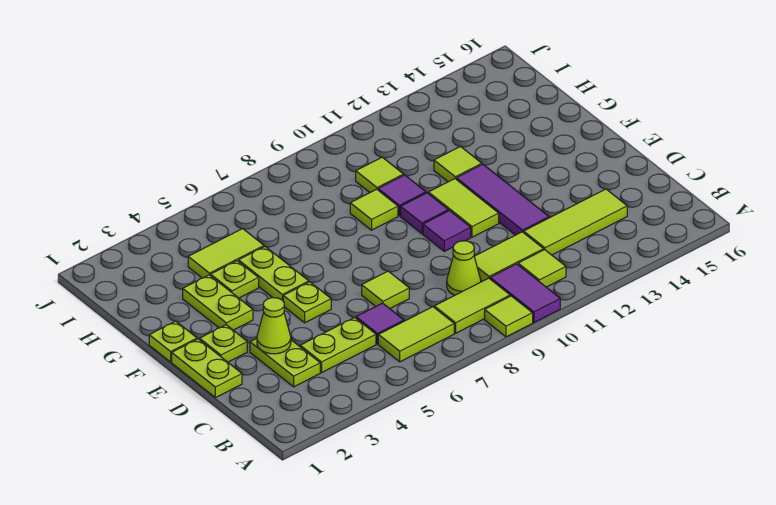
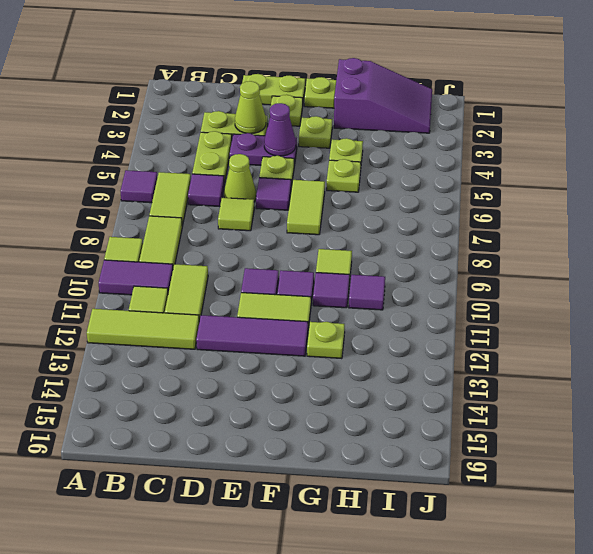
none -> purple 1x1 tile [121,170,157,203]
lime 1x1 cone [447,241,481,295] -> lime 1x1 cone moved to [224,154,256,202]
lime 1x3 tile [524,189,627,255] -> lime 1x3 tile turned to [87,309,199,349]
none -> purple 1x2 plate [230,133,297,166]
none -> purple 1x1 cone [264,103,296,156]
none -> purple 1x1 tile [256,178,291,210]
lime 1x2 plate [183,275,253,330] -> lime 1x1 plate [299,116,332,148]
lime 1x2 plate [239,247,309,300] -> lime 1x1 plate [327,159,361,192]
none -> purple 2x3 slope [334,58,432,133]
lime 1x1 tile [434,147,482,182] -> lime 1x1 plate [307,322,345,359]
lime 1x2 tile [188,229,264,278] -> lime 1x2 tile moved to [287,180,325,235]
lime 1x1 tile [356,157,404,192] -> purple 1x1 tile [349,275,385,310]

